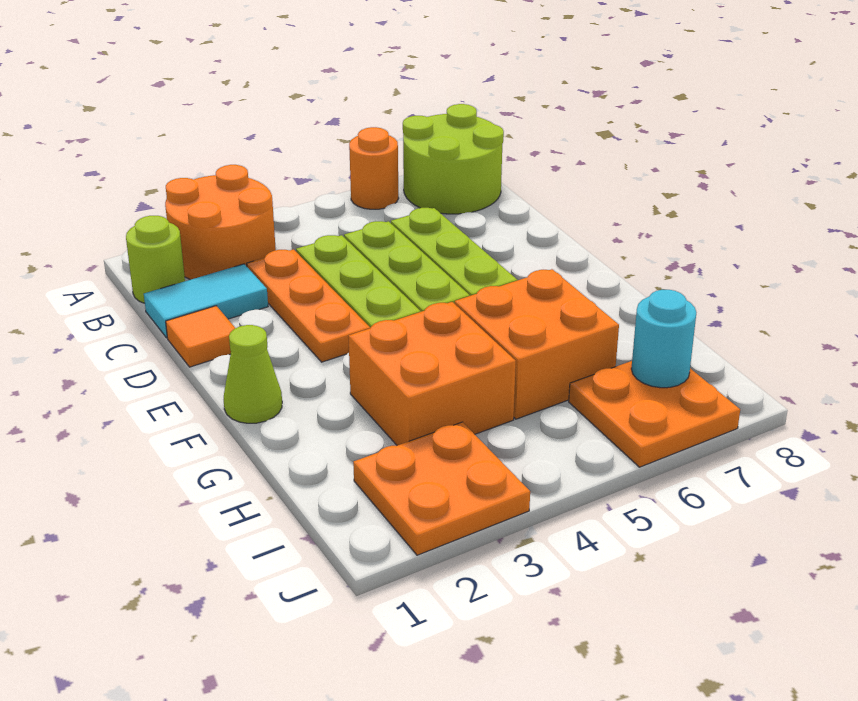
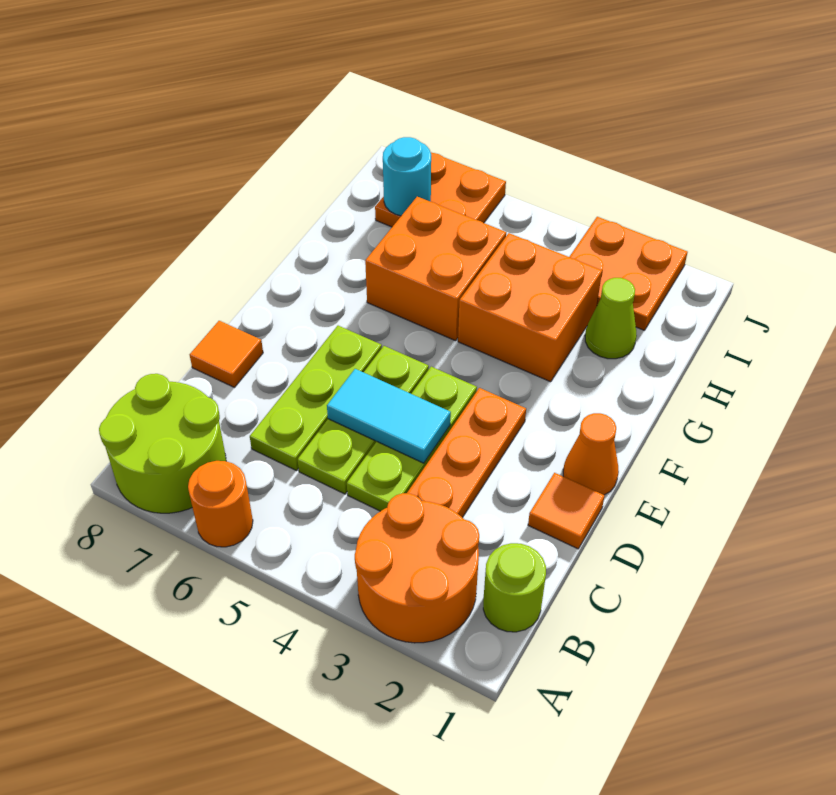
cyan 1x2 tile [144,264,268,338] -> cyan 1x2 tile moved to [327,369,451,463]
none -> orange 1x1 tile [190,321,263,387]
none -> orange 1x1 cone [563,413,619,495]
lime 1x1 cone [224,325,282,423] -> lime 1x1 cone moved to [585,278,637,359]

